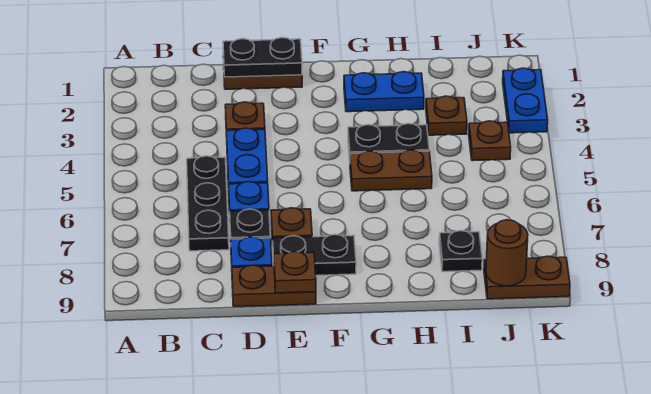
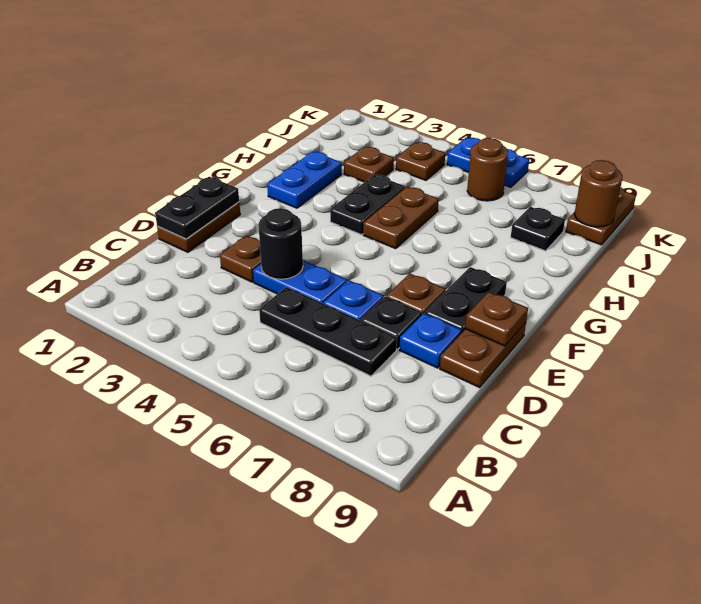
none -> black 1x1 round brick [258,208,303,279]
none -> brown 1x1 round brick [467,138,508,201]
blue 1x2 plate [503,68,548,133] -> blue 1x2 plate moved to [447,138,529,187]

